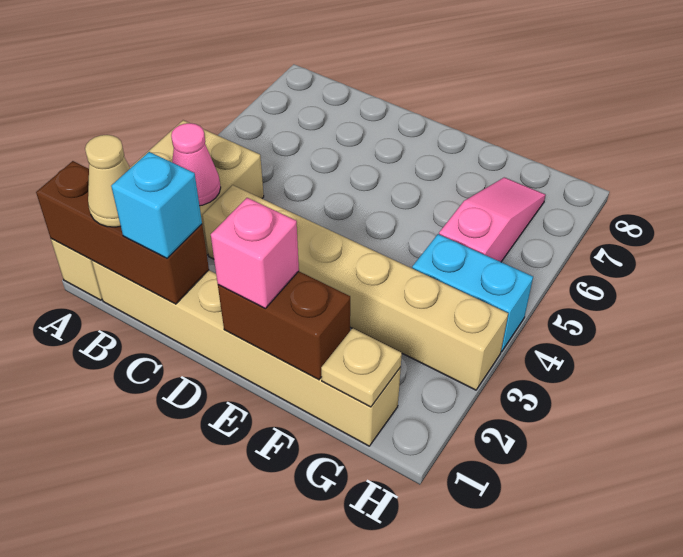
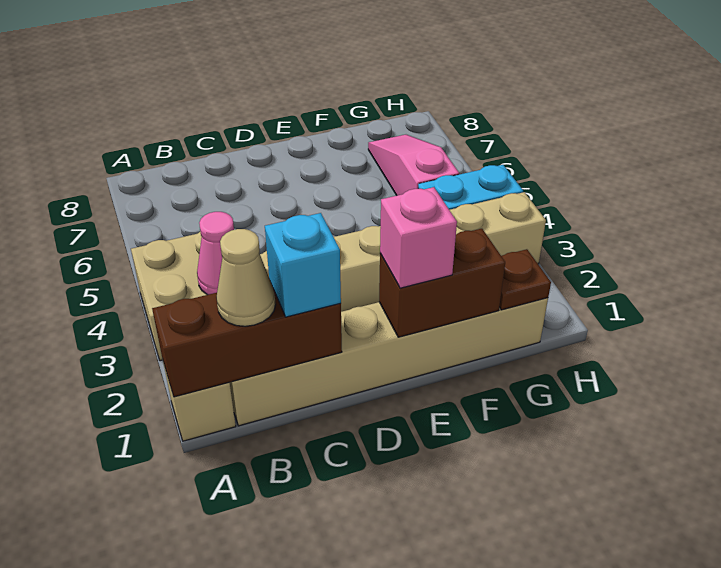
tan 1x1 plate [321,328,402,407] -> brown 1x1 plate [499,249,551,310]

